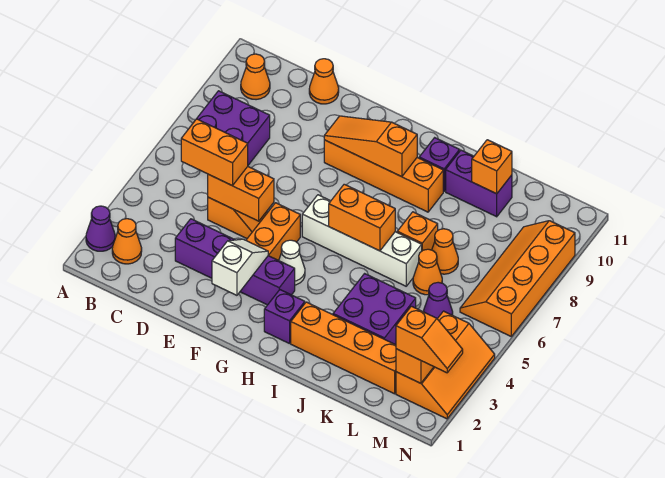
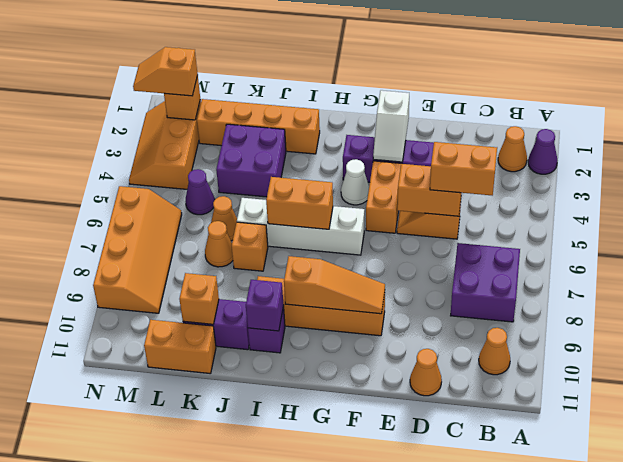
purple 1x1 brick [264,290,305,344] -> purple 1x1 brick moved to [246,280,284,331]
none -> orange 1x2 brick [144,320,216,374]

